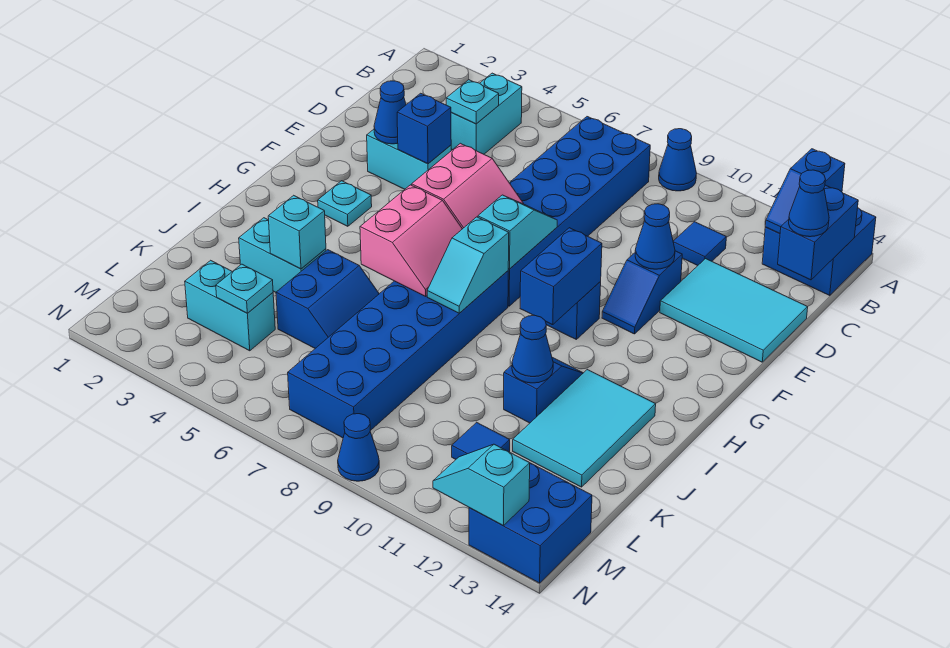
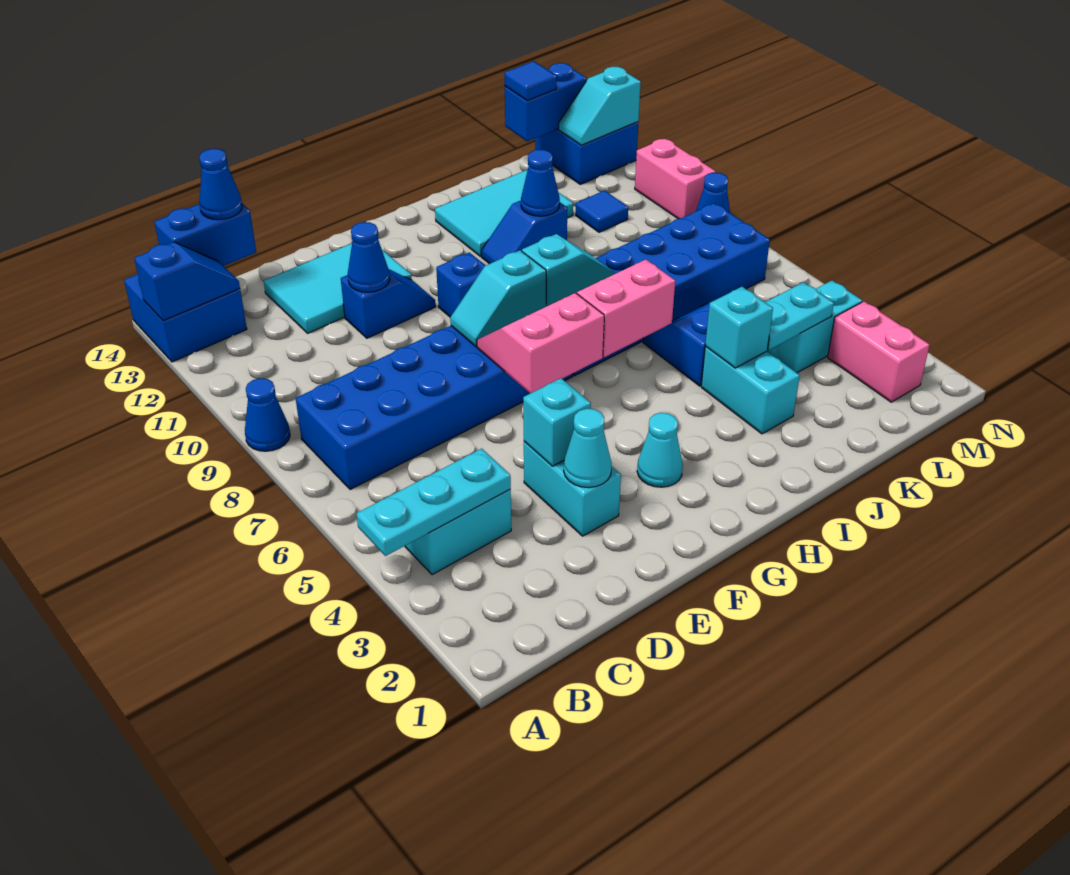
cyan 1x1 plate [446,80,499,124] -> cyan 1x3 plate [356,449,511,556]
blue 1x1 tile [673,222,726,266] -> blue 1x1 tile moved to [504,61,557,101]
cyan 2x3 tile [660,259,808,362] -> cyan 2x3 tile turned to [264,243,412,333]
blue 1x1 cone [374,81,406,144] -> cyan 1x1 cone [564,409,612,488]
blue 1x1 brick [397,93,451,164] -> cyan 1x1 brick [523,378,591,466]
cyan 1x1 plate [318,181,372,226] -> cyan 1x1 cone [637,413,683,487]
blue 1x2 brick [520,228,602,325] -> blue 1x2 brick moved to [505,63,586,141]
cyan 1x2 brick [185,260,275,351] -> cyan 1x2 brick turned to [767,280,862,373]
cyan 1x1 plate [216,264,273,313] -> cyan 1x2 plate [765,282,834,350]
none -> pink 1x2 brick [828,302,929,402]
none -> pink 1x2 brick [635,139,715,219]
cyan 1x2 slope [433,444,530,526] -> cyan 1x2 slope turned to [559,67,641,145]

